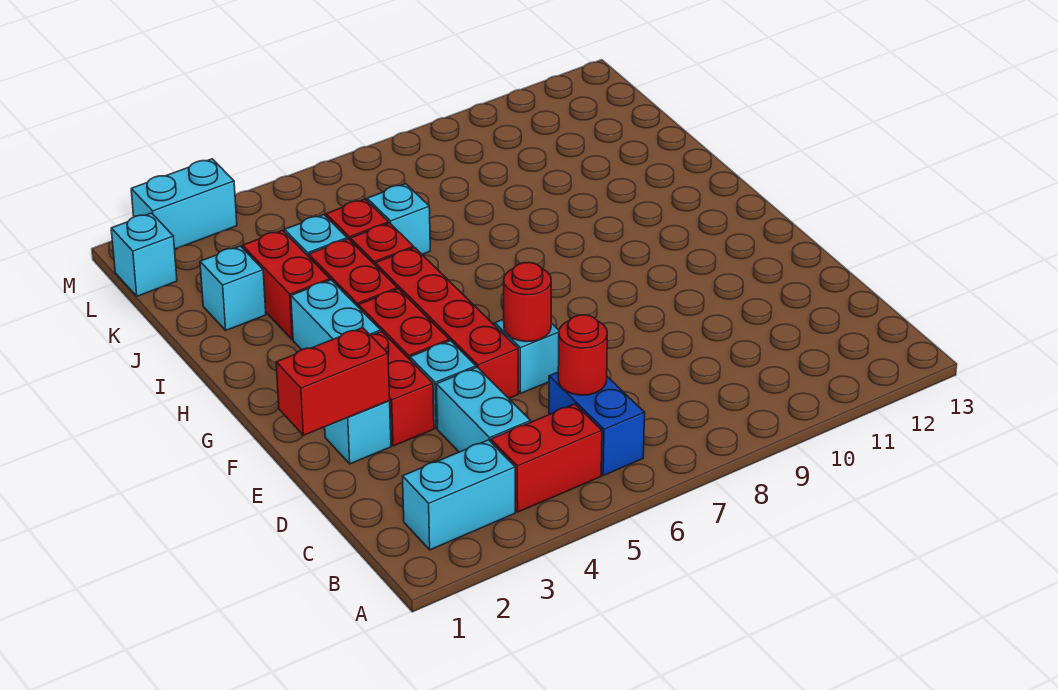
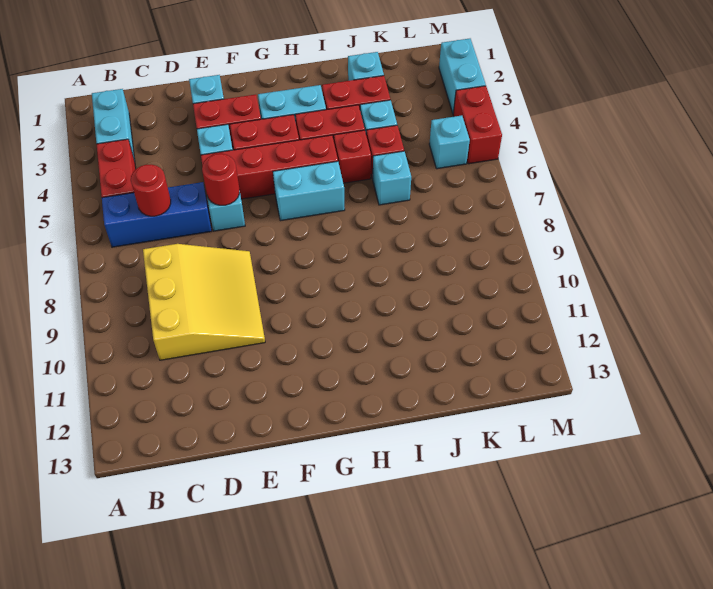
blue 1x2 brick [549,372,645,475] -> blue 1x3 brick [102,182,212,247]
cyan 1x2 brick [436,367,531,452] -> cyan 1x2 brick moved to [273,161,345,221]
none -> yellow 3x3 slope [143,244,265,360]
red 1x2 brick [276,328,390,435] -> red 1x2 brick moved to [453,86,502,164]
cyan 1x1 brick [111,213,177,296] -> cyan 1x1 brick moved to [429,116,470,169]

